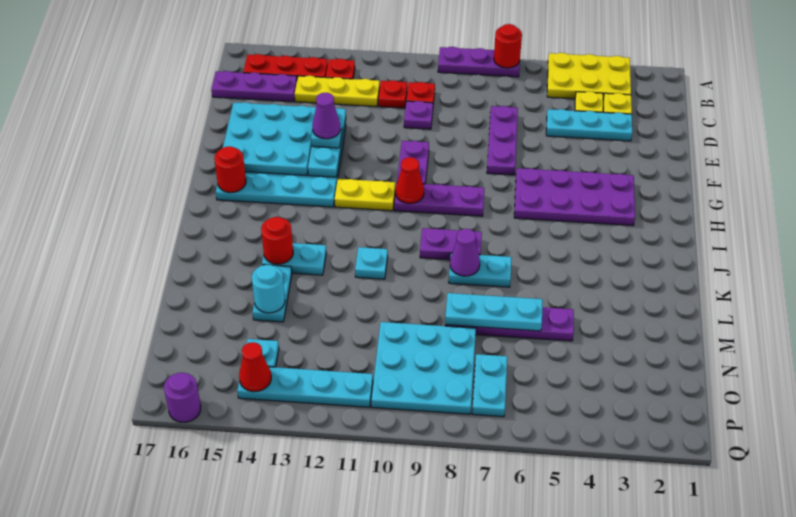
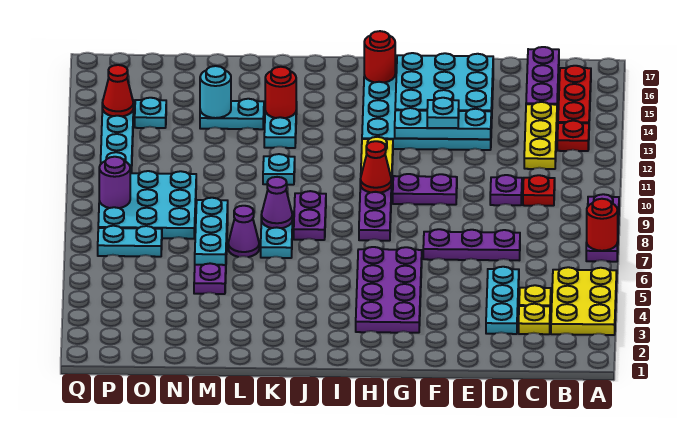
red 1x1 plate [378,80,407,108] -> none
purple 1x1 cone [312,93,341,139] -> purple 1x1 cone moved to [228,206,259,257]
purple 1x1 round brick [164,373,201,422] -> purple 1x1 round brick moved to [99,157,130,208]

